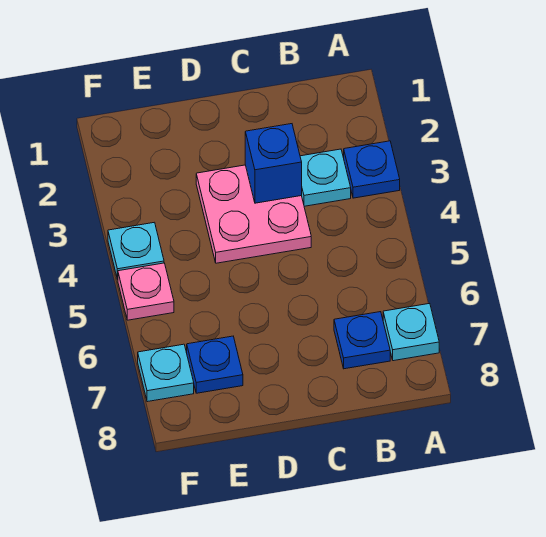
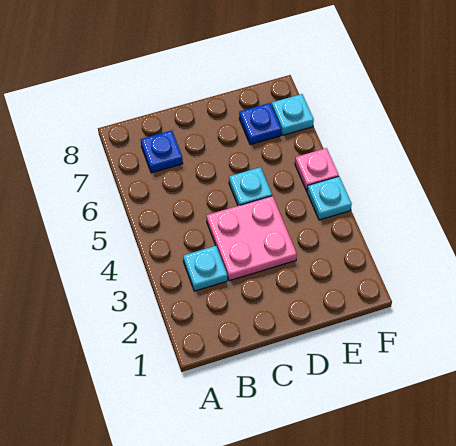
blue 1x1 plate [344,141,400,198] -> none
cyan 1x1 plate [383,303,439,361] -> cyan 1x1 plate moved to [229,167,272,206]
blue 1x1 brick [245,124,302,203] -> none

